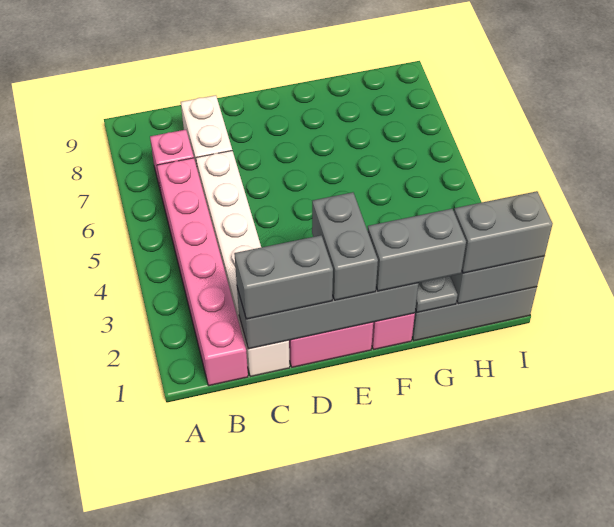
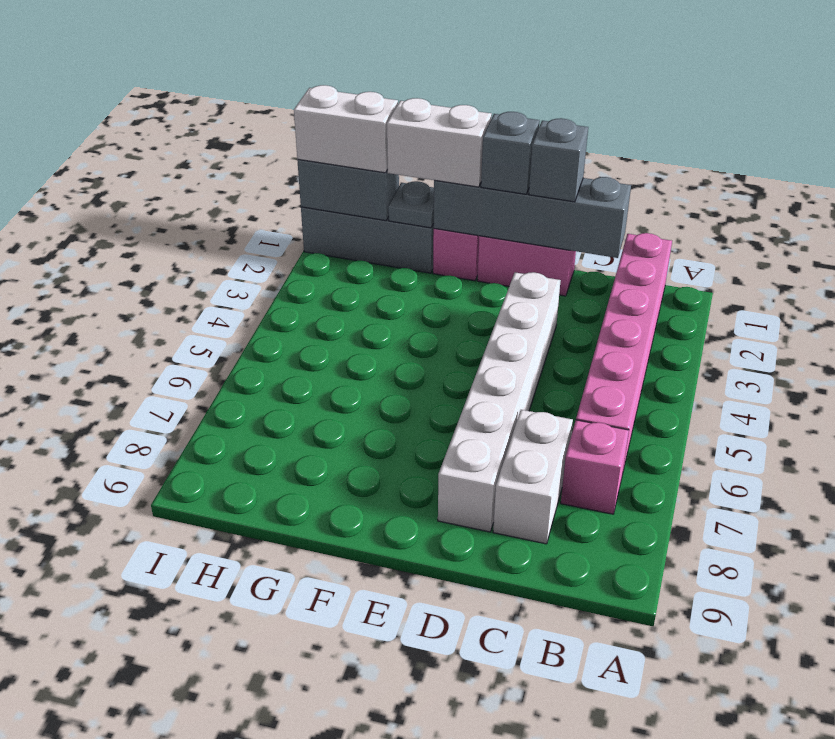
white 1x6 brick [196,151,290,377] -> white 1x6 brick moved to [438,272,561,532]
grey 1x2 brick [234,235,333,319] -> grey 1x1 brick [529,118,588,202]
grey 1x2 brick [312,192,378,300] -> grey 1x1 brick [481,112,540,194]
grey 1x2 brick [368,209,466,291] -> white 1x2 brick [387,98,492,187]
grey 1x2 brick [454,191,553,273] -> white 1x2 brick [294,85,398,173]

